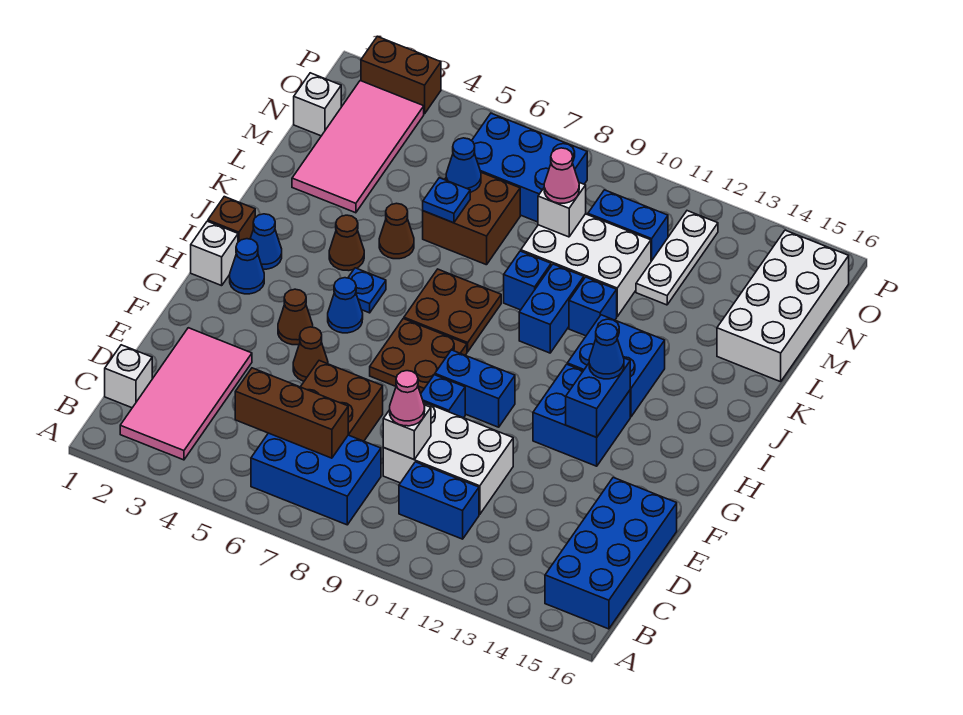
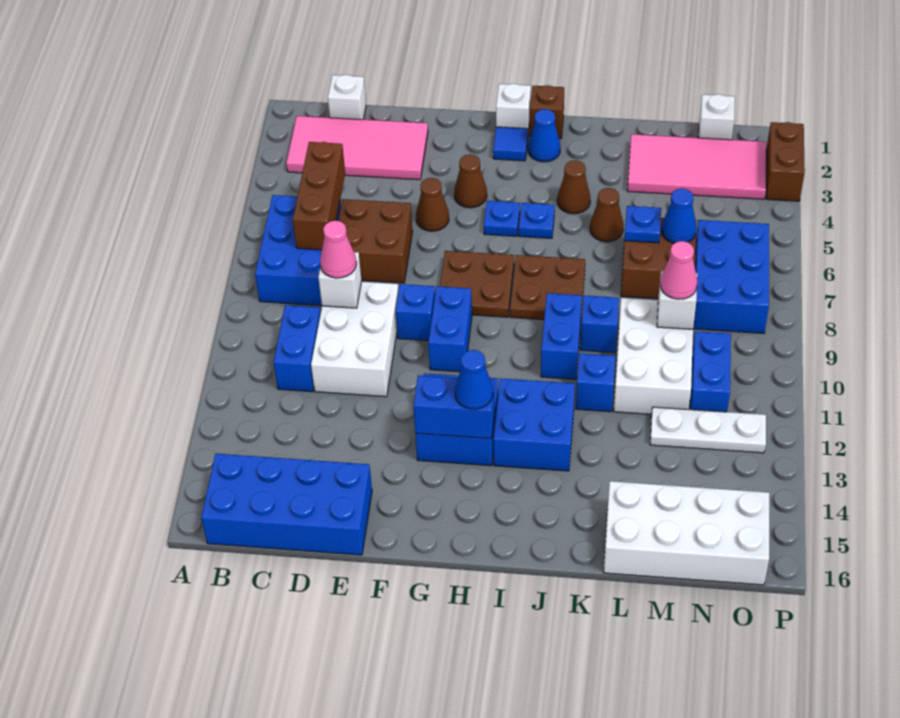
blue 1x1 cone [230,239,264,294] -> blue 1x1 tile [493,127,528,161]
blue 1x1 cone [328,278,363,333] -> blue 1x1 plate [484,201,520,236]
blue 1x2 brick [519,264,584,353] -> blue 1x2 brick turned to [541,293,582,379]

